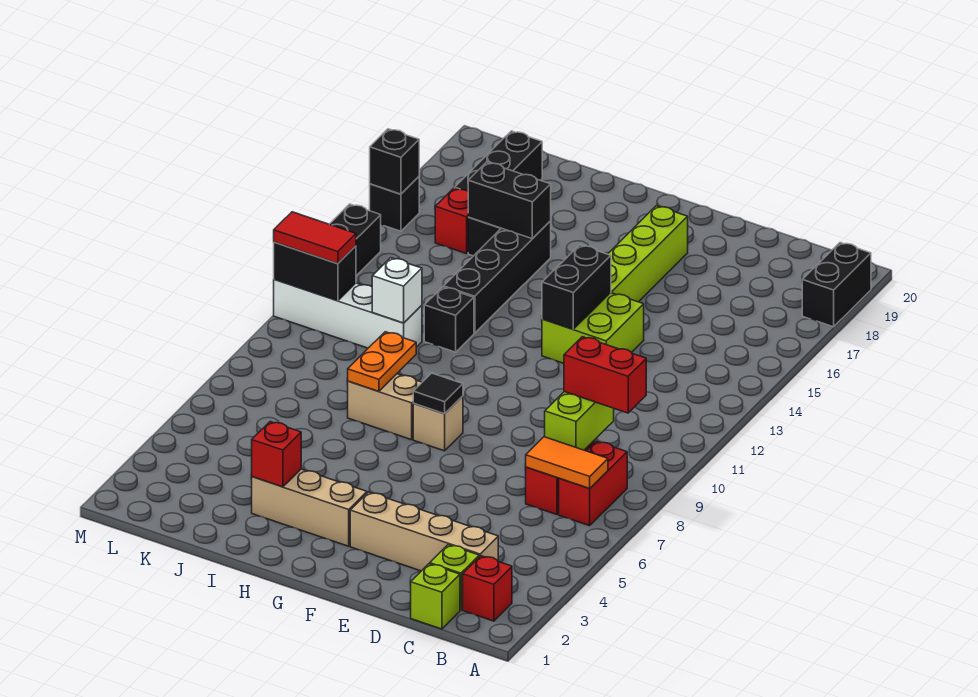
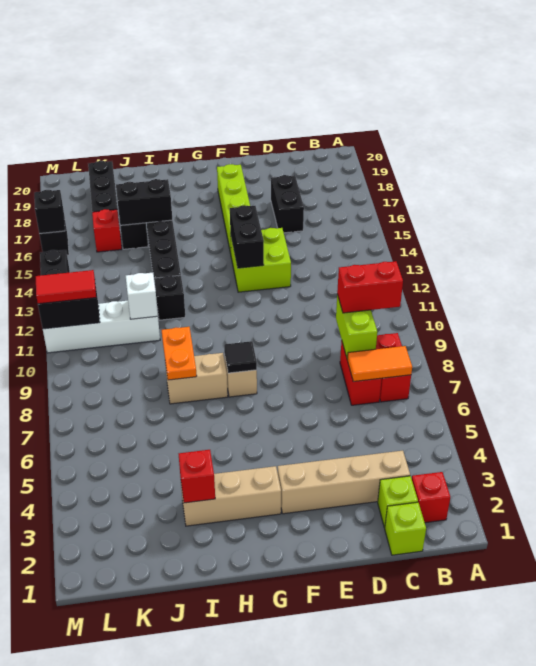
black 1x2 brick [802,242,871,327] -> black 1x2 brick moved to [271,175,304,233]

